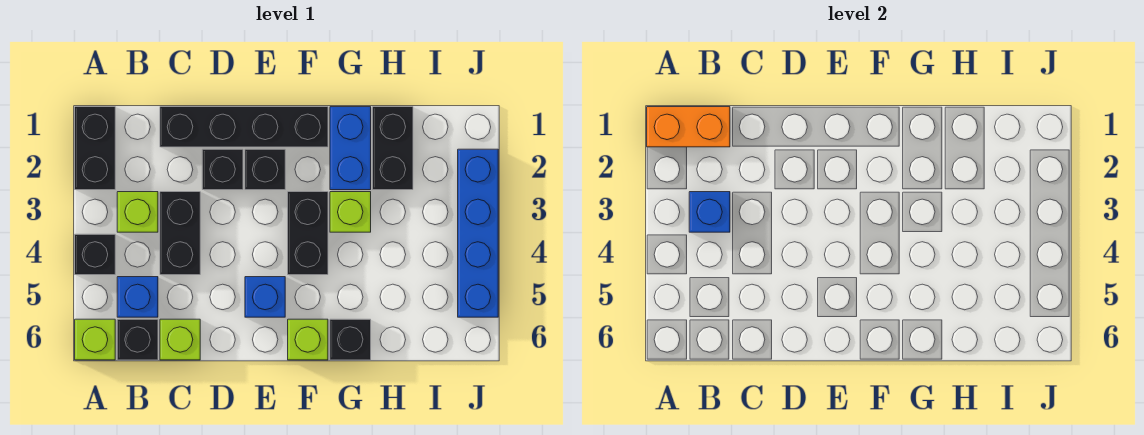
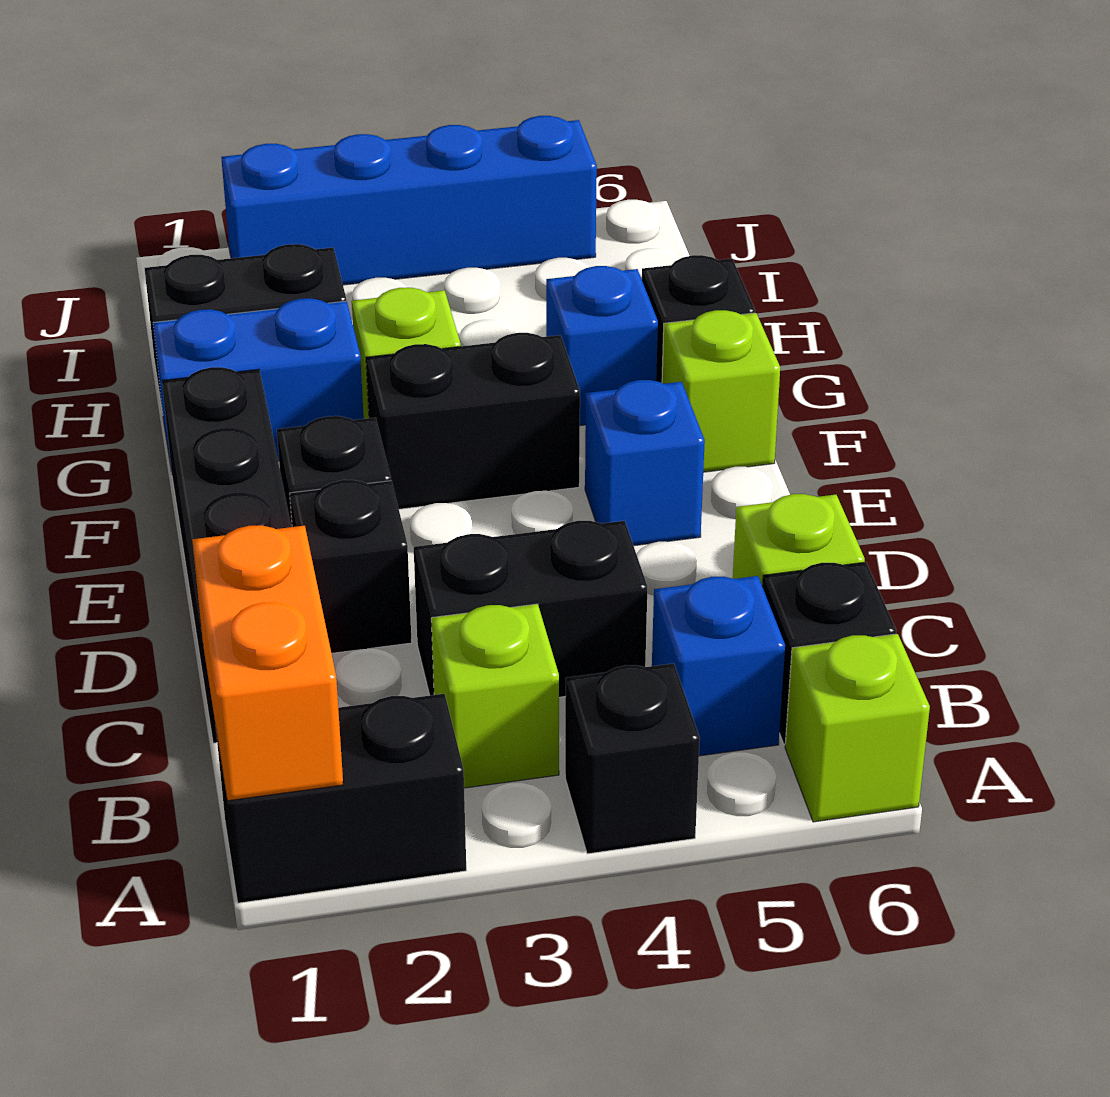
blue 1x1 brick [689,192,730,232] -> blue 1x1 brick moved to [546,266,658,426]

